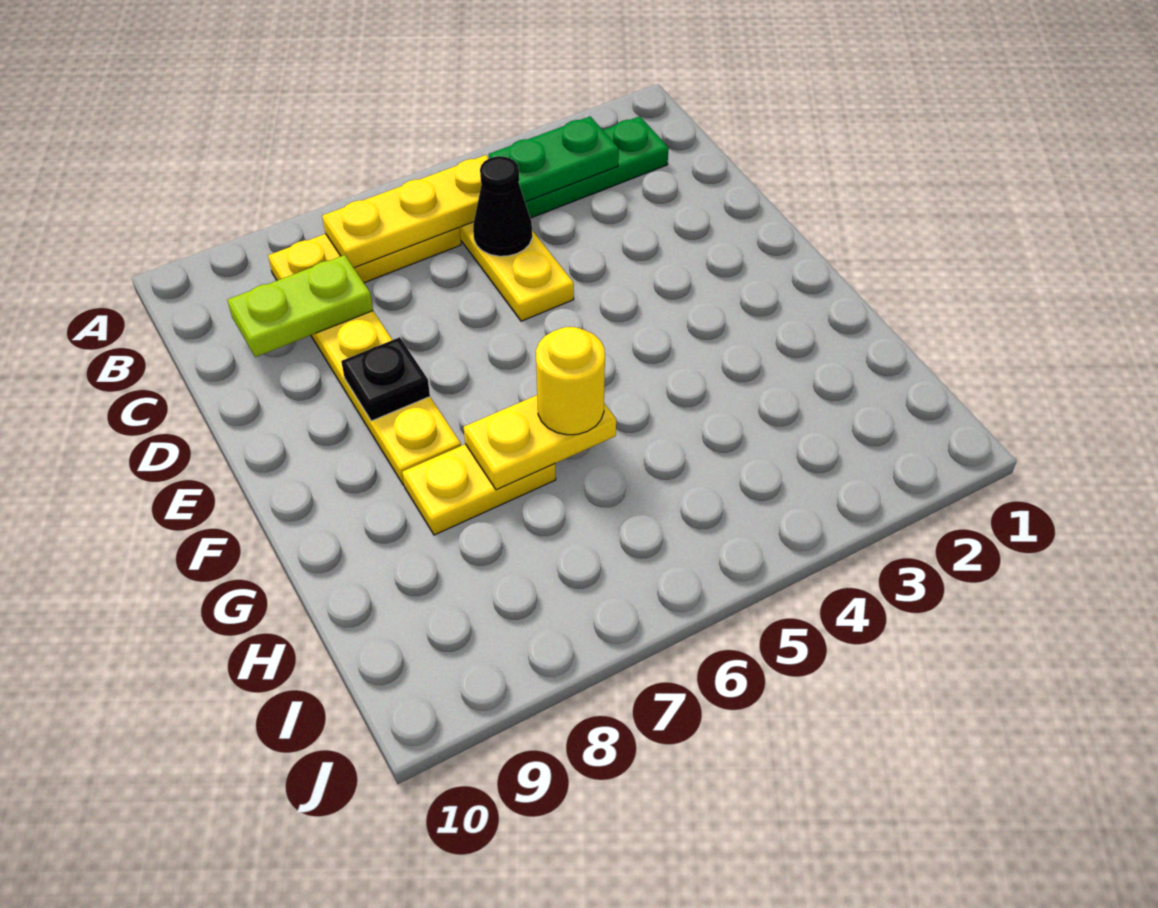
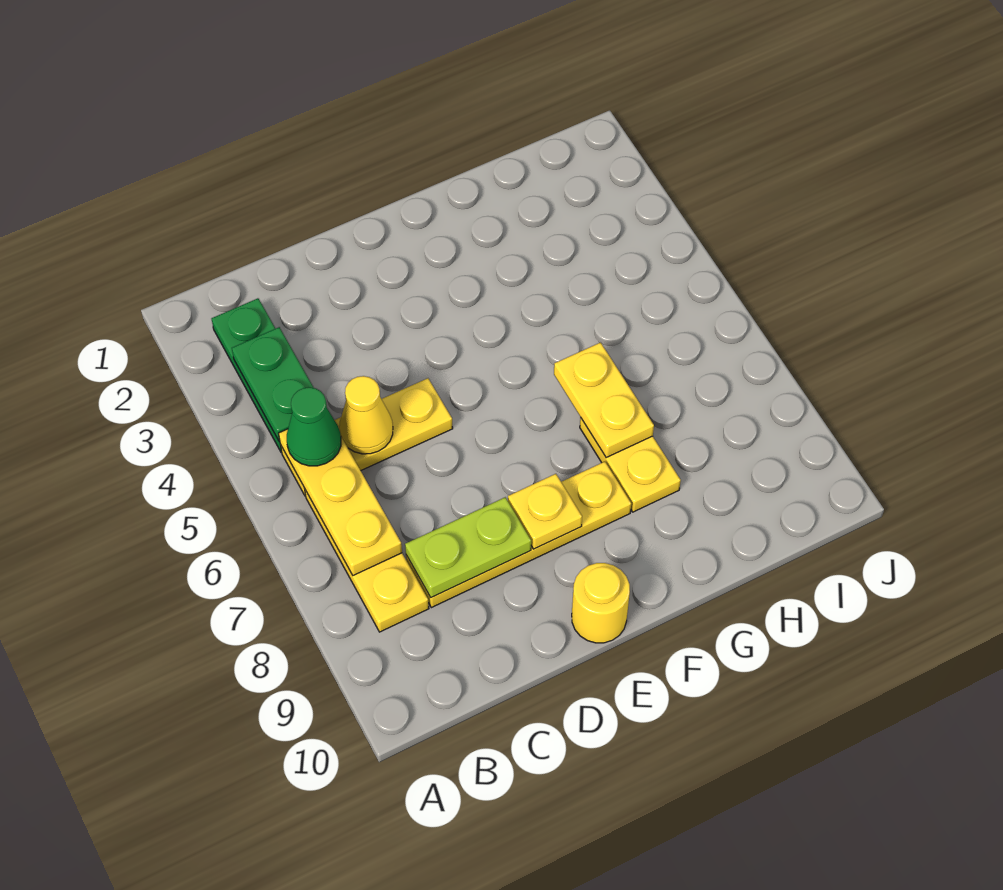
none -> green 1x1 cone [287,387,341,466]
black 1x1 cone [473,156,532,256] -> yellow 1x1 cone [339,376,393,454]
lime 1x2 plate [227,255,373,357] -> lime 1x2 plate turned to [405,497,531,598]
black 1x1 plate [341,337,430,421] -> yellow 1x1 plate [508,474,582,549]
yellow 1x1 round brick [536,327,605,435] -> yellow 1x1 round brick moved to [572,563,630,643]

